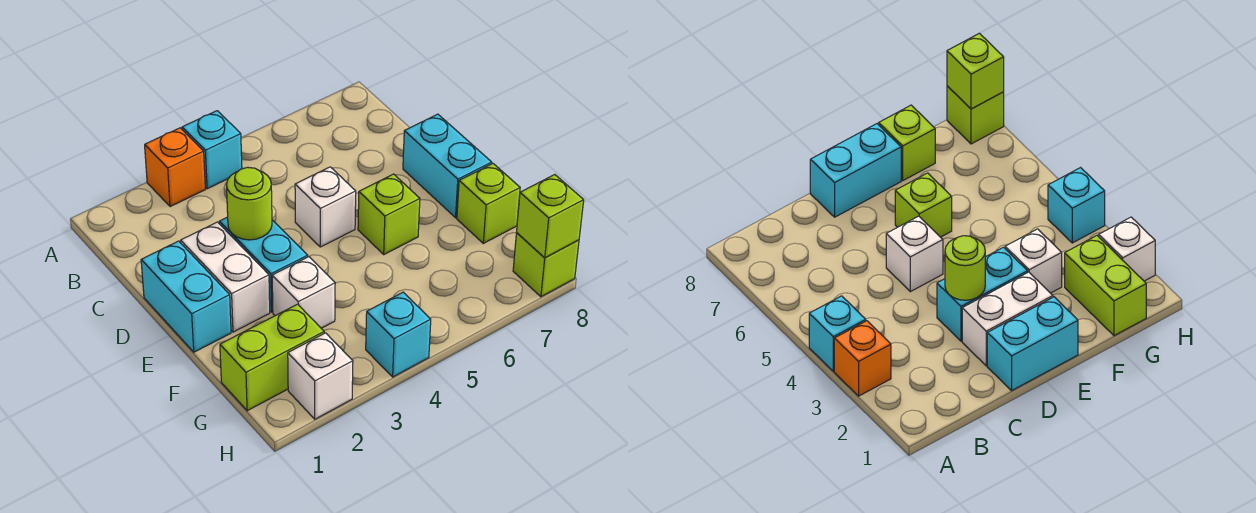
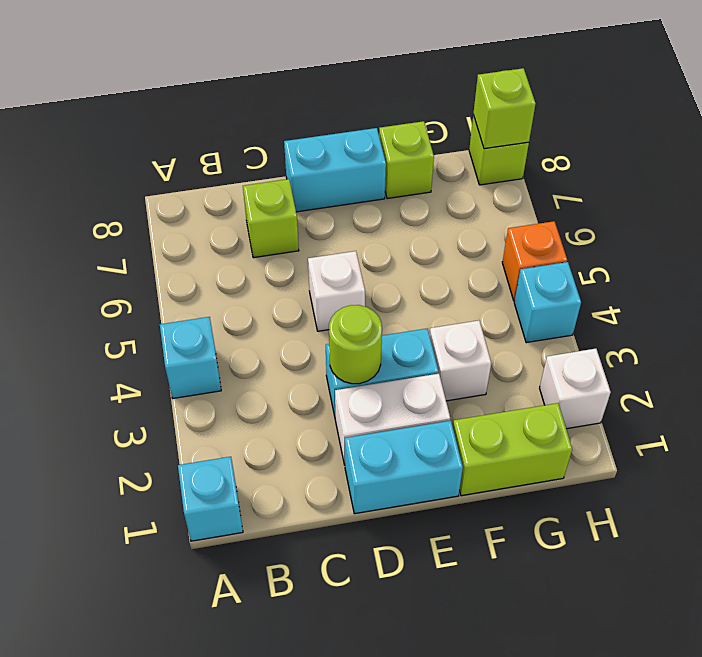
none -> cyan 1x1 brick [178,457,243,541]
orange 1x1 brick [145,128,205,207] -> orange 1x1 brick moved to [502,221,567,301]
lime 1x1 brick [358,174,420,254] -> lime 1x1 brick moved to [243,179,299,258]
lime 1x2 brick [220,304,324,411] -> lime 1x2 brick turned to [453,403,572,496]

